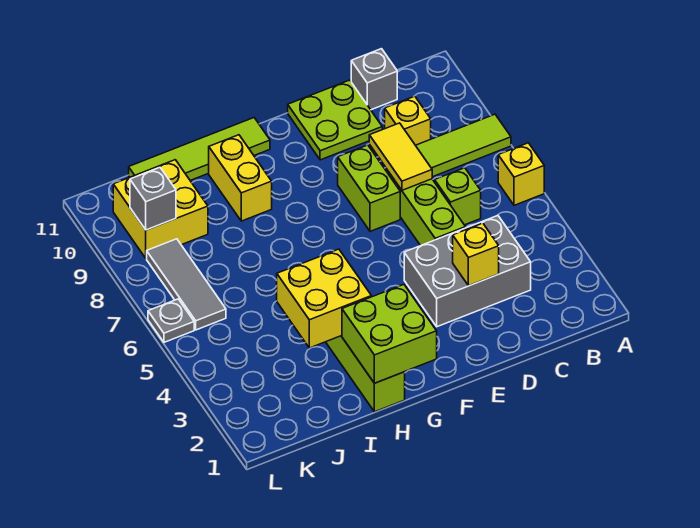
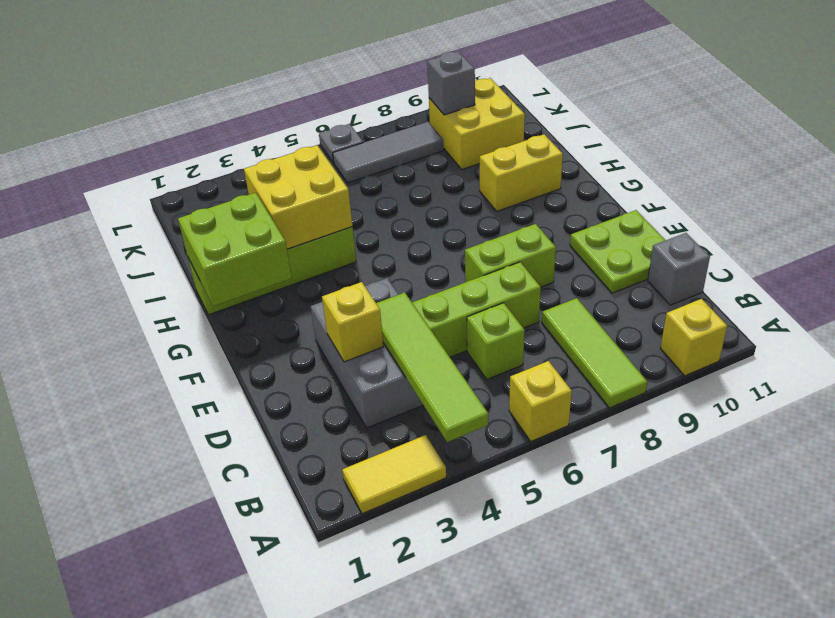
yellow 1x1 brick [385,96,431,145] -> yellow 1x1 brick moved to [660,299,727,376]
yellow 1x2 tile [369,123,432,190] -> yellow 1x2 tile moved to [342,435,446,514]
lime 1x4 tile [129,118,270,180] -> lime 1x4 tile moved to [376,293,488,442]

